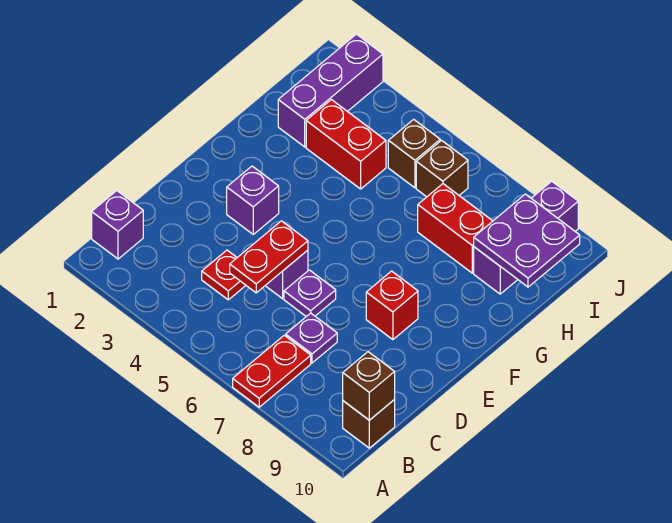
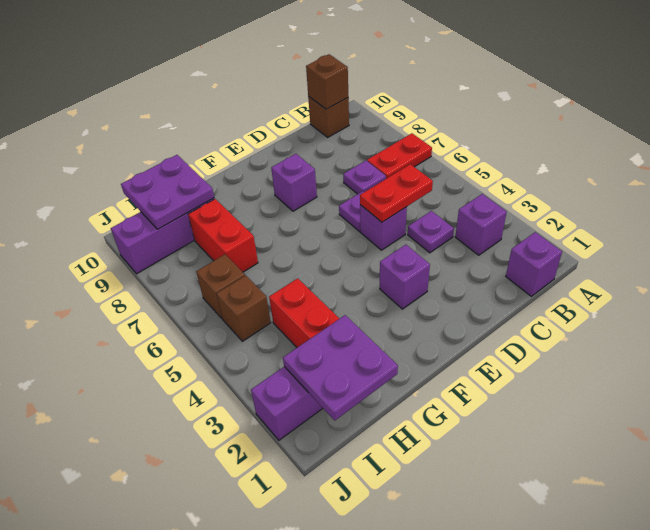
none -> purple 1x1 brick [455,194,507,255]
red 1x1 plate [202,250,246,300] -> purple 1x1 plate [408,211,454,253]
red 1x1 brick [366,271,418,340] -> purple 1x1 brick [271,154,317,211]
none -> purple 2x2 plate [283,315,398,420]

